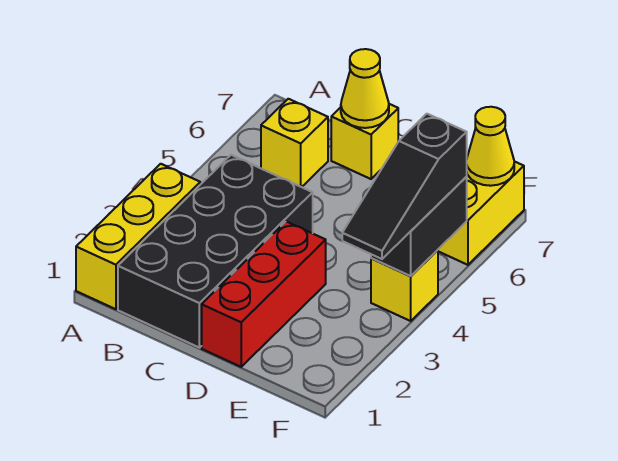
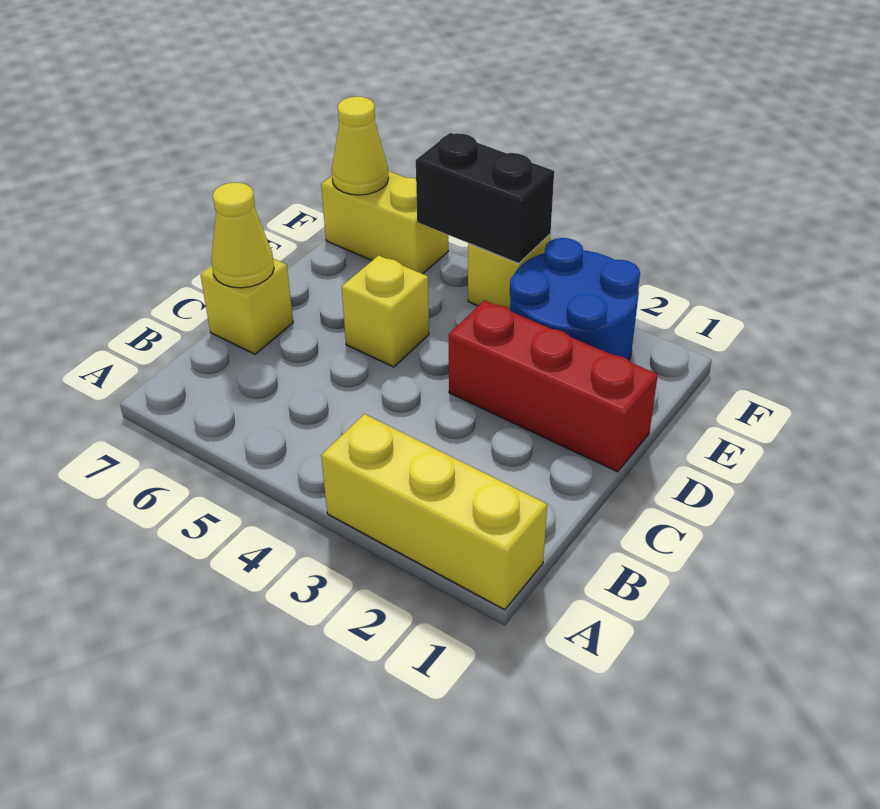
black 2x4 brick [118,155,313,348] -> none
yellow 1x1 brick [261,99,328,187] -> yellow 1x1 brick moved to [342,255,429,367]
none -> blue 2x2 round brick [510,238,640,360]
black 1x3 slope [342,114,467,259] -> none

